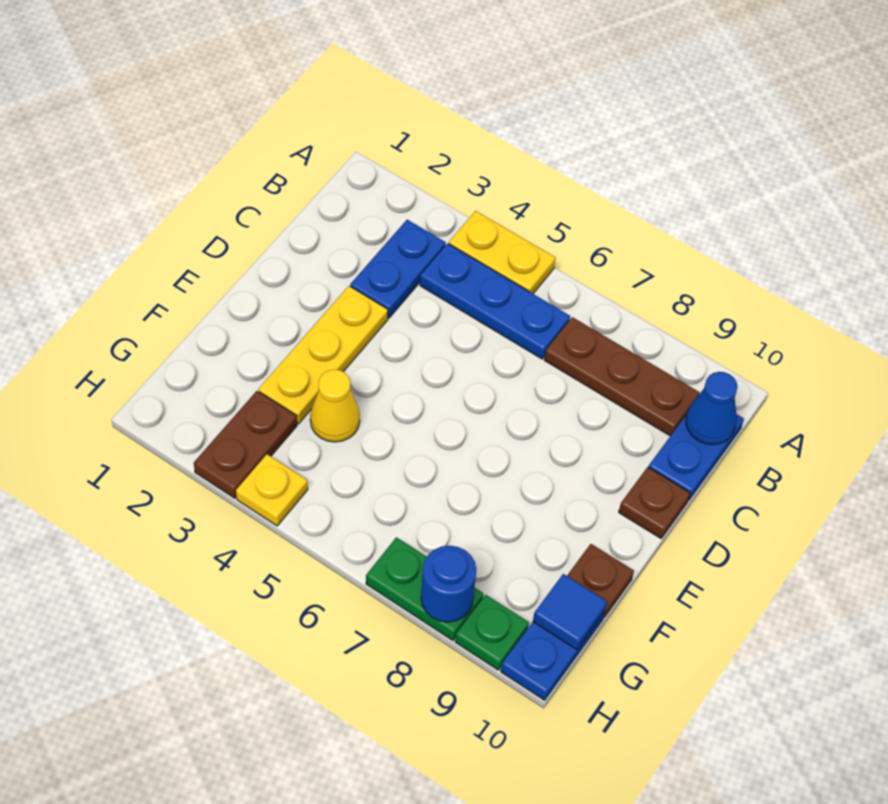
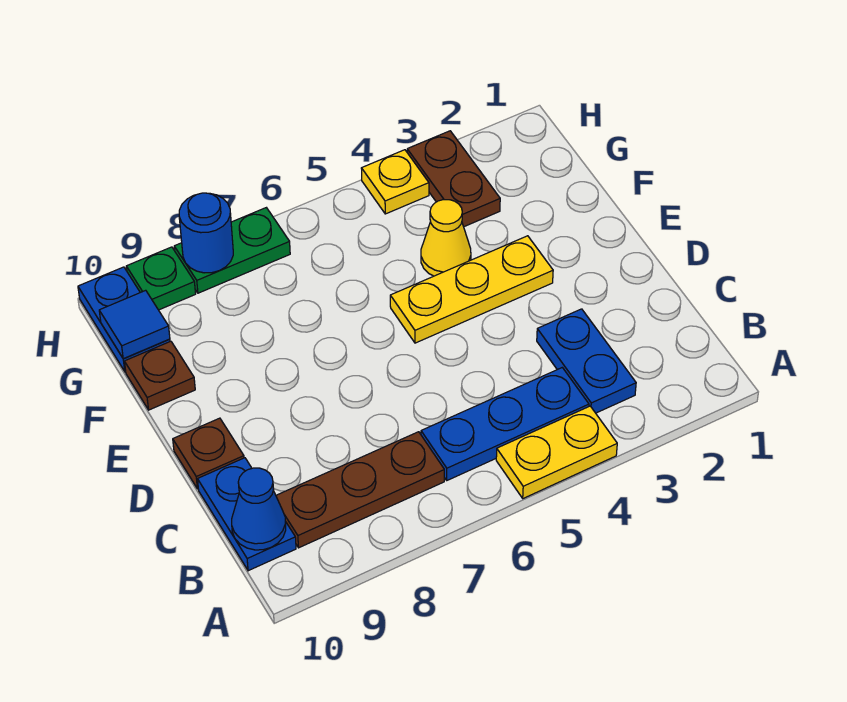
yellow 1x3 plate [258,286,388,424] -> yellow 1x3 plate turned to [390,236,553,343]

